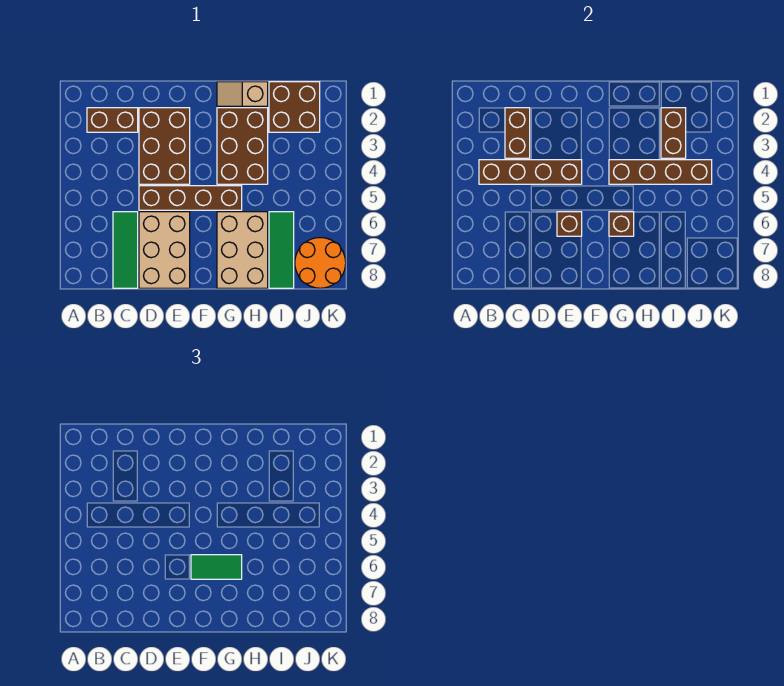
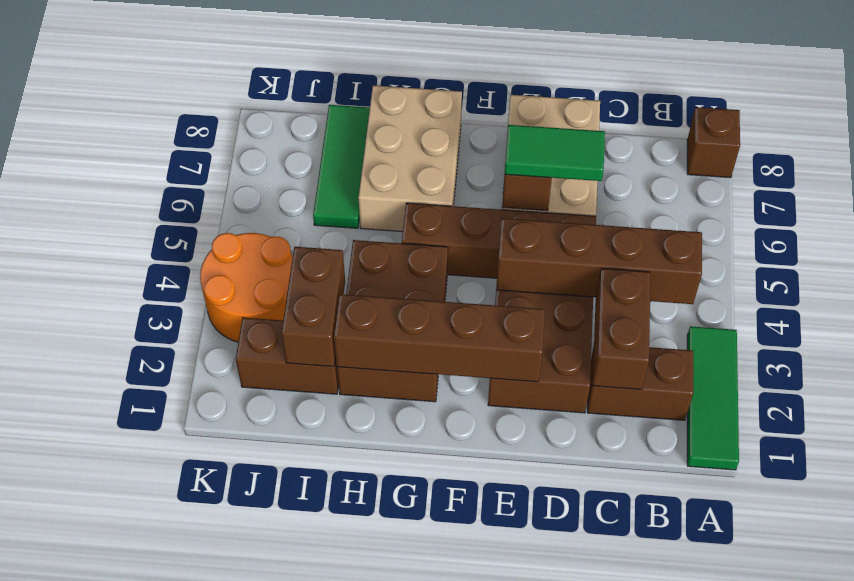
green 1x3 tile [113,212,138,288] -> green 1x3 tile moved to [687,326,739,470]
green 1x2 tile [191,555,242,579] -> green 1x2 tile moved to [505,125,605,181]
tan 1x2 slope [217,82,268,106] -> none
brown 1x4 brick [609,160,712,184] -> brown 1x4 brick moved to [334,294,545,382]
brown 1x1 brick [609,212,634,236] -> brown 1x1 brick moved to [687,107,740,178]
brown 2x2 brick [269,82,320,132] -> brown 1x2 brick [236,318,339,394]
orange 2x2 round brick [295,238,346,288] -> orange 2x2 round brick moved to [200,233,293,342]

